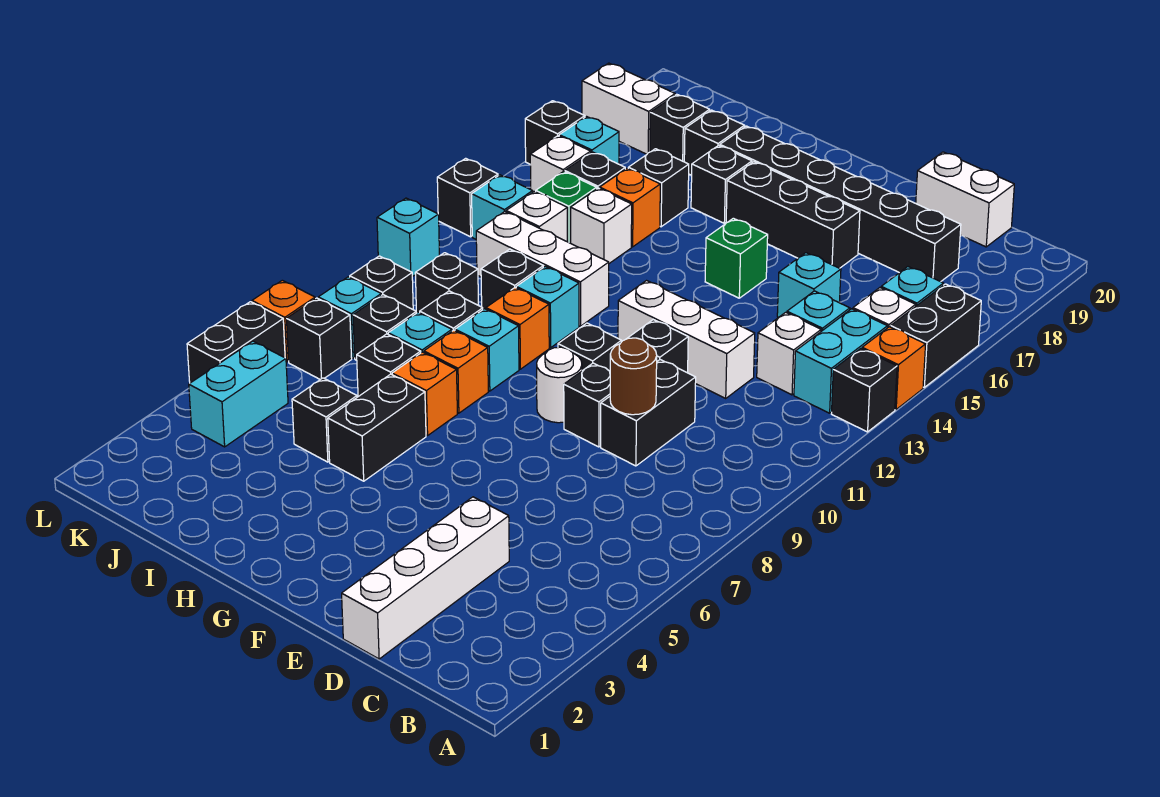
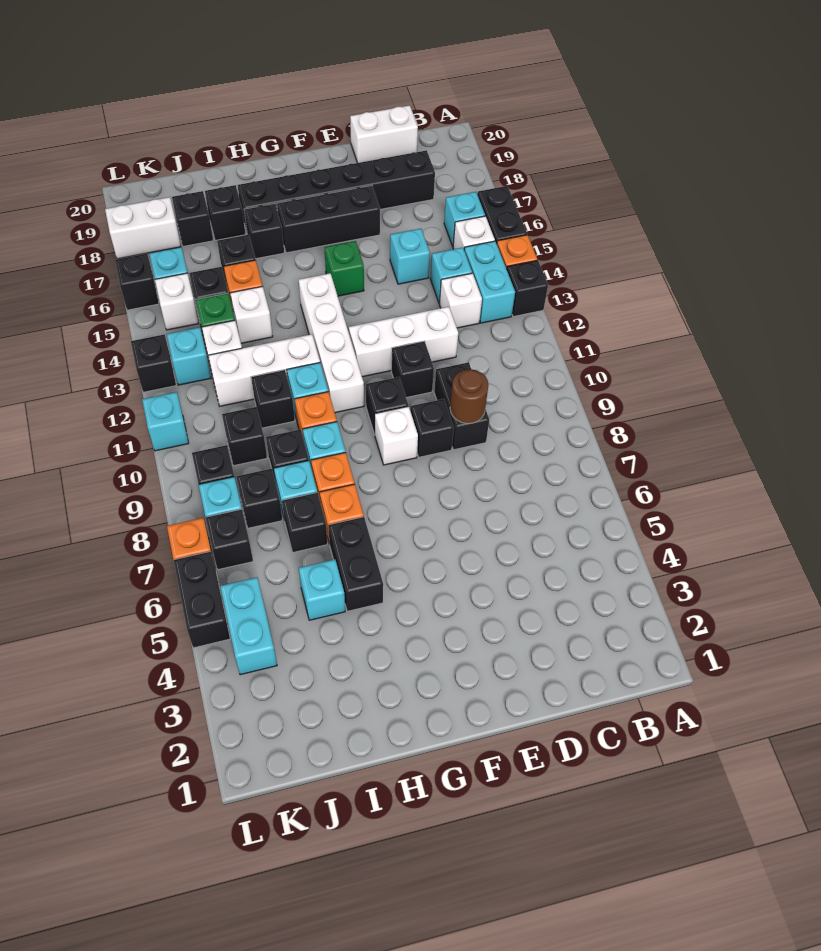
white 1x4 brick [342,497,509,659] -> white 1x4 brick moved to [299,273,364,413]
white 1x1 round brick [537,347,582,423] -> white 1x1 brick [375,406,418,465]
black 1x1 brick [292,378,357,462] -> cyan 1x1 brick [299,559,345,620]

